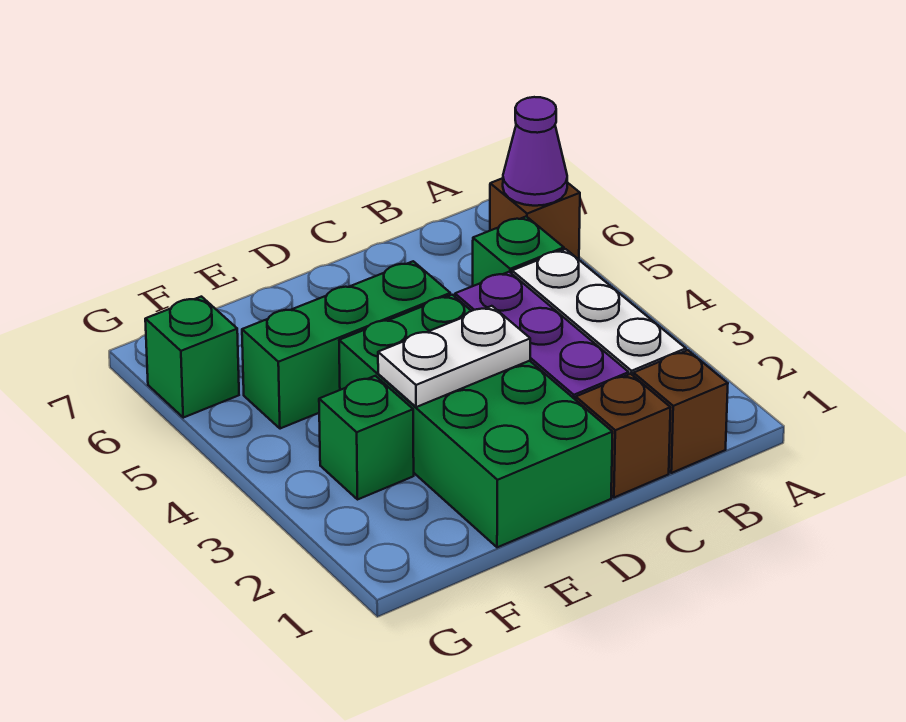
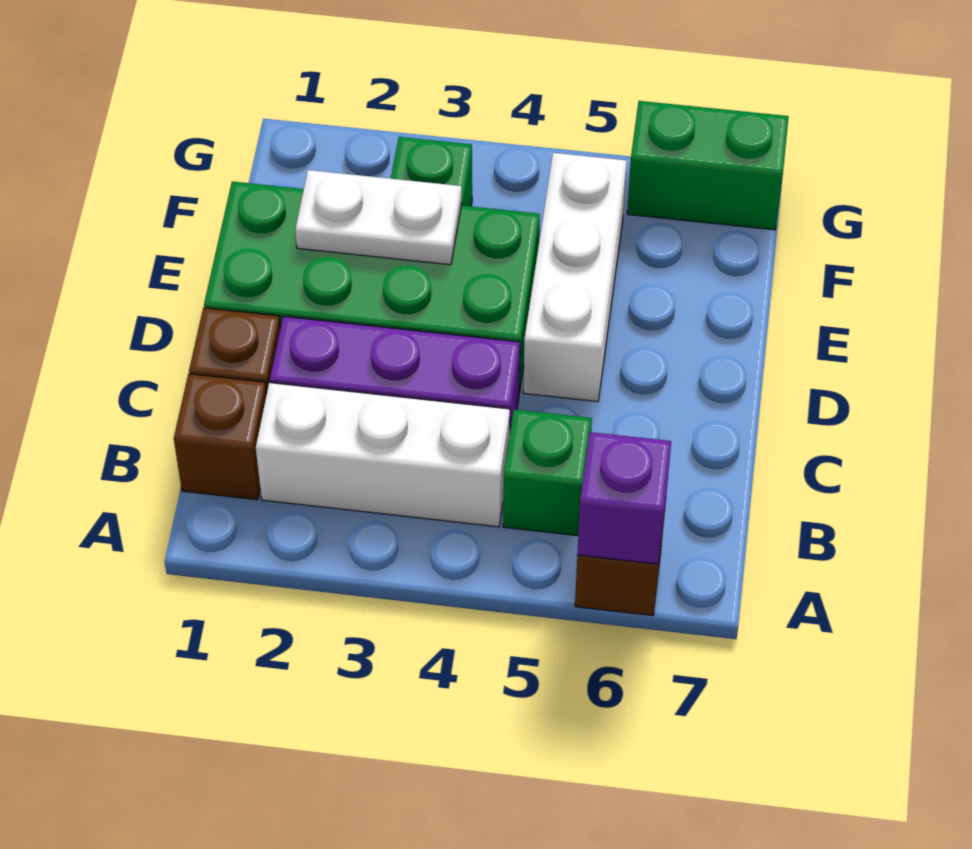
purple 1x1 cone [503,97,567,206] -> purple 1x1 brick [577,432,671,564]
white 1x2 plate [378,306,530,407] -> white 1x2 plate turned to [295,170,461,265]
green 1x3 brick [242,261,450,429] -> white 1x3 brick [523,153,627,402]
green 1x1 brick [145,297,239,418] -> green 1x2 brick [627,101,789,230]

